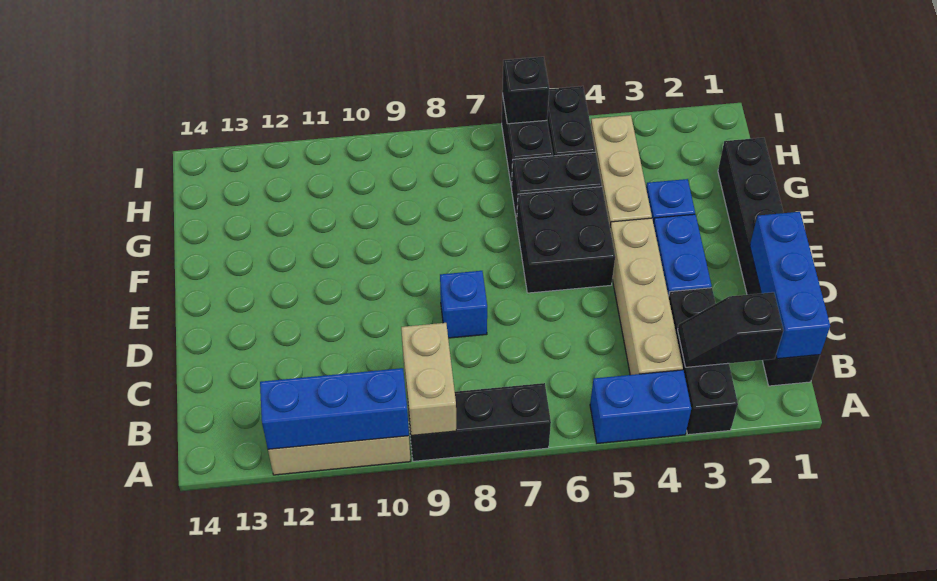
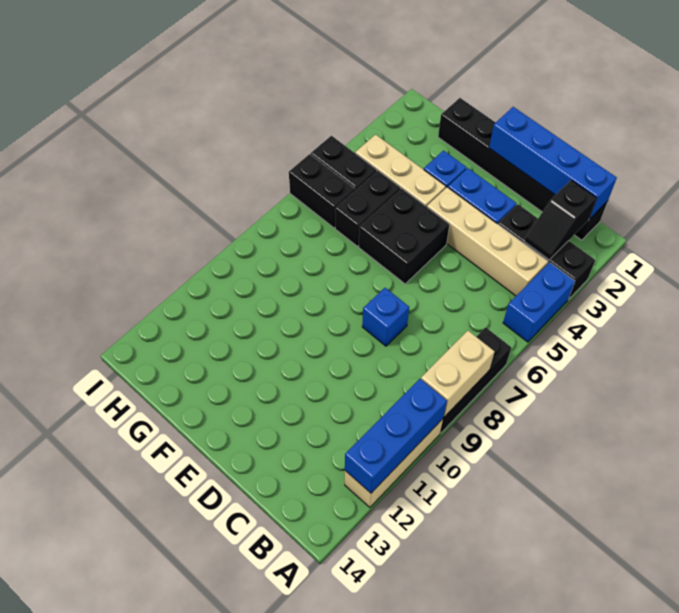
tan 1x2 brick [401,323,456,435] -> tan 1x2 brick turned to [421,331,495,417]
blue 1x3 brick [750,212,830,359] -> blue 1x4 brick [489,107,617,219]
black 1x1 brick [502,57,549,124] -> none

